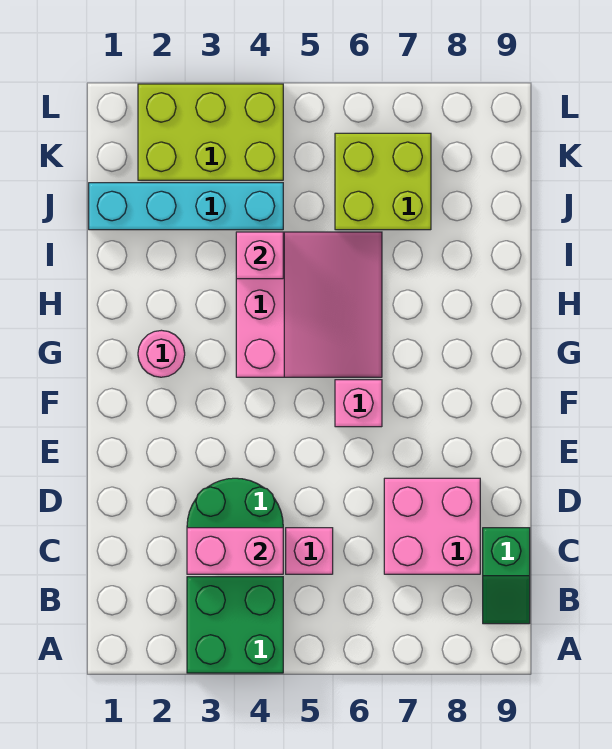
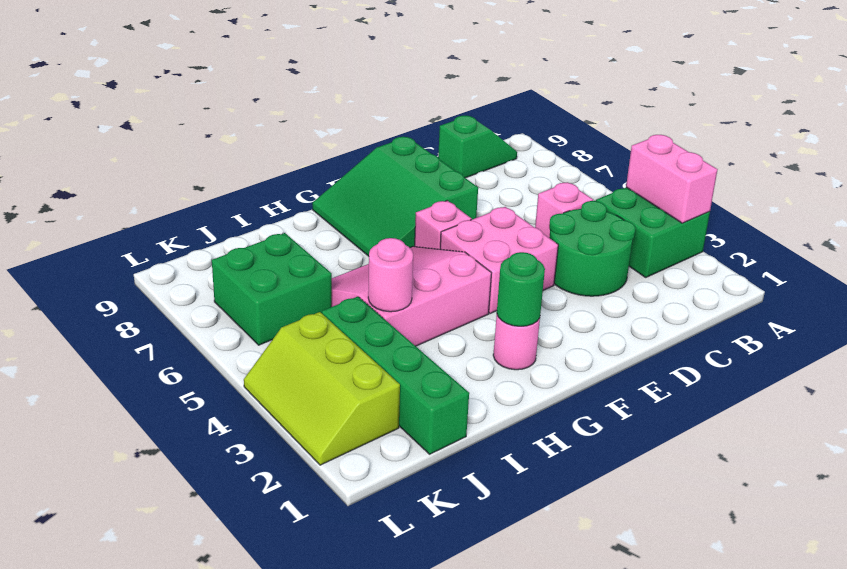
pink 1x2 brick [187,528,283,574] -> pink 1x2 brick moved to [626,135,718,223]
pink 2x2 brick [384,478,480,574] -> pink 2x2 brick moved to [440,207,558,314]
none -> green 3x3 slope [312,137,478,256]
none -> green 1x1 round brick [497,252,545,326]
pink 1x1 brick [236,232,283,279] -> pink 1x1 round brick [368,238,413,312]
cyan 1x4 brick [89,183,283,230] -> green 1x4 brick [322,297,469,454]
lime 2x2 brick [335,133,431,230] -> green 2x2 brick [212,233,332,345]
lime 2x3 brick [138,84,283,180] -> lime 2x3 slope [244,312,400,465]

